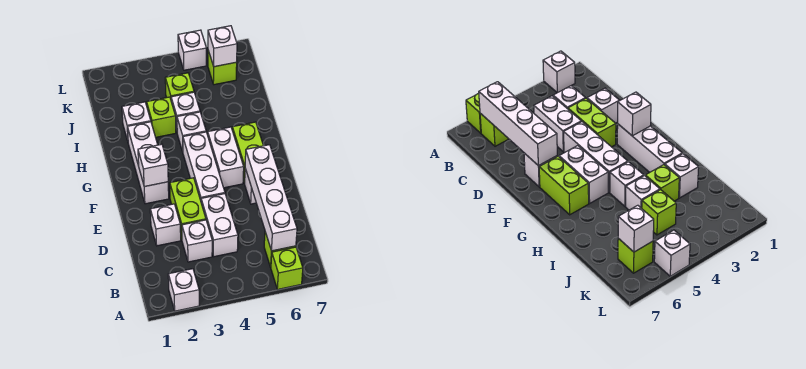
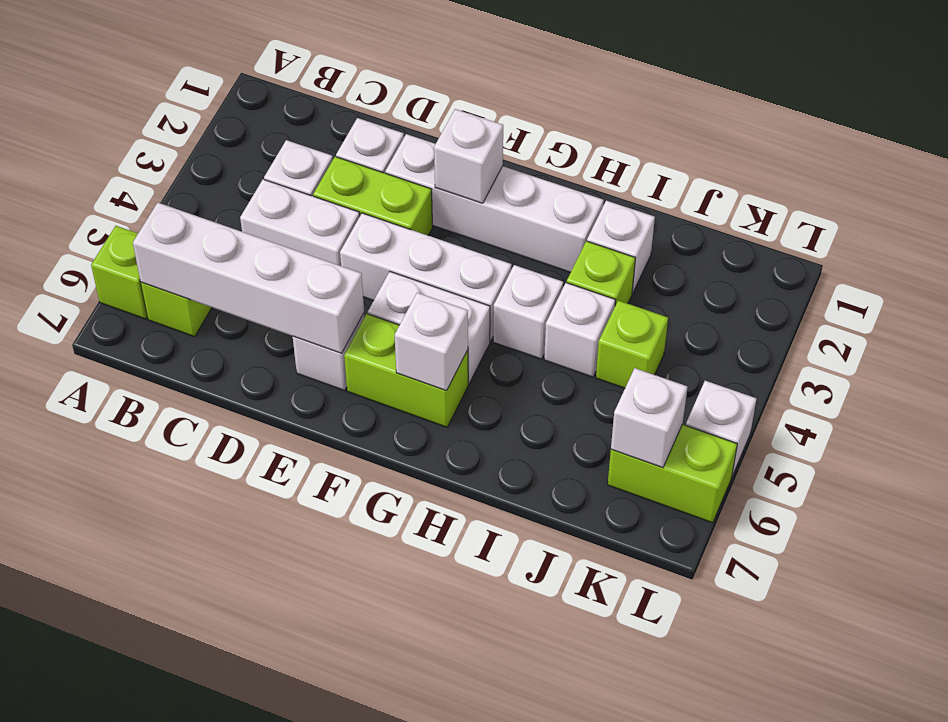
white 1x1 brick [168,269,199,311] -> white 1x1 brick moved to [395,293,468,391]
white 1x3 brick [127,122,169,204] -> white 1x4 brick [385,134,604,272]
lime 1x1 brick [208,51,237,85] -> lime 1x2 brick [608,424,737,523]

